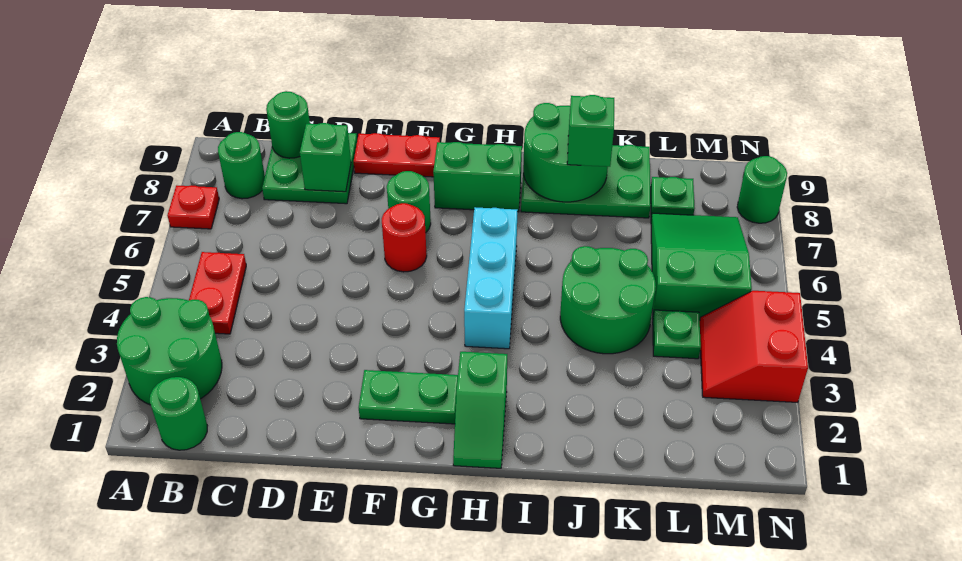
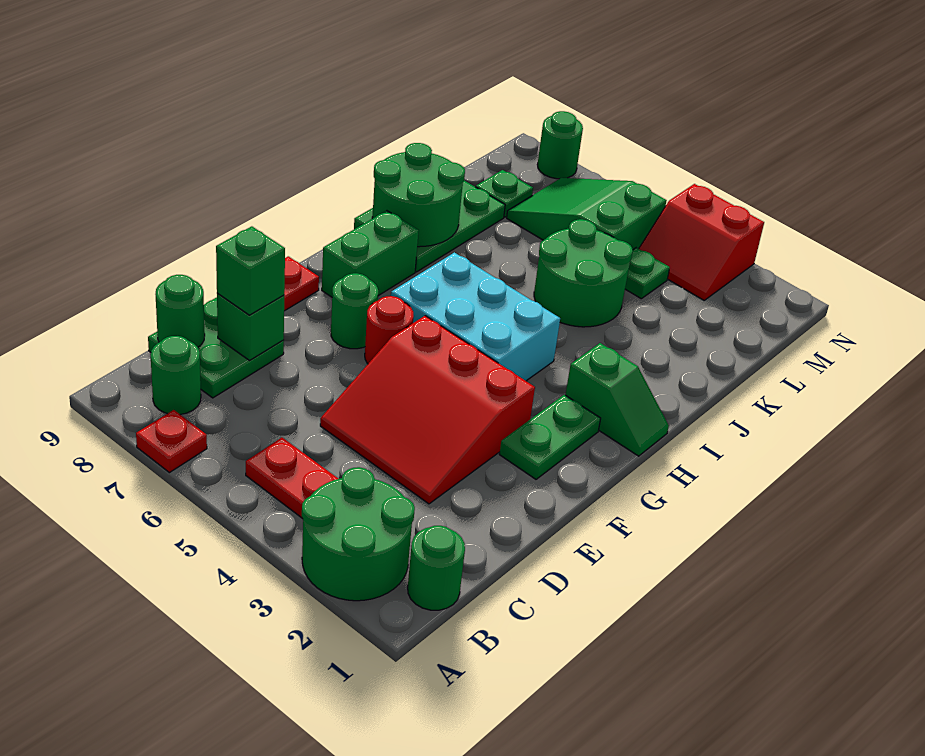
none -> red 3x3 slope [320,316,535,504]
cyan 1x3 brick [464,207,517,349] -> cyan 2x3 brick [391,252,560,381]
green 1x1 brick [567,95,614,167] -> green 1x1 brick moved to [216,226,285,315]

